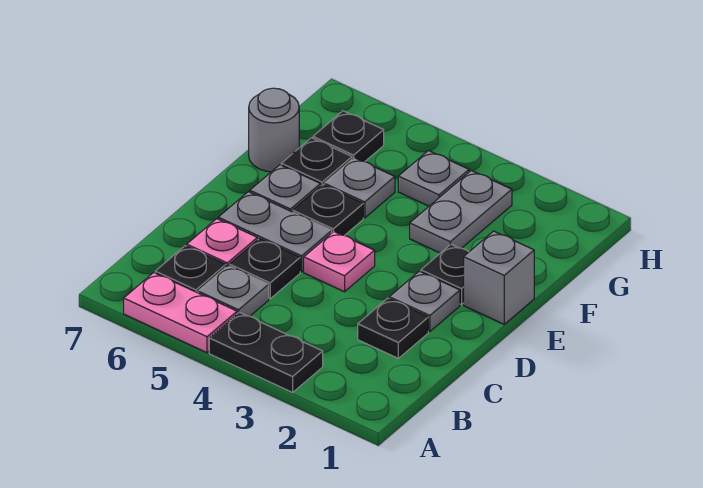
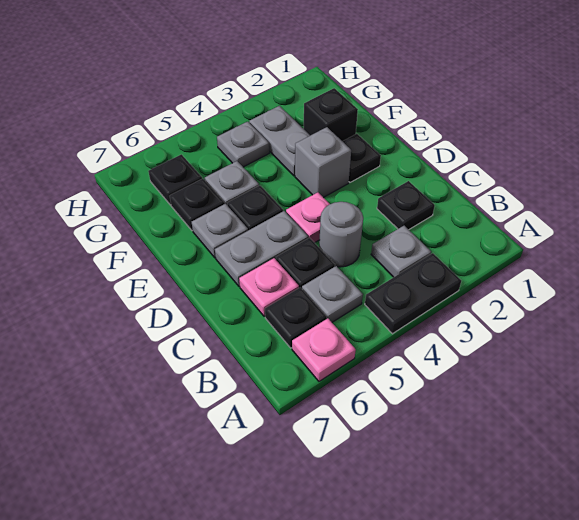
pink 1x2 plate [124,273,237,353] -> pink 1x1 plate [292,318,356,381]
grey 1x1 plate [389,271,460,331] -> grey 1x1 plate moved to [371,226,431,277]
grey 1x1 brick [464,231,534,324] -> grey 1x1 brick moved to [295,127,351,198]
none -> black 1x1 brick [304,88,358,141]
grey 1x1 round brick [249,88,299,172] -> grey 1x1 round brick moved to [319,202,363,267]

